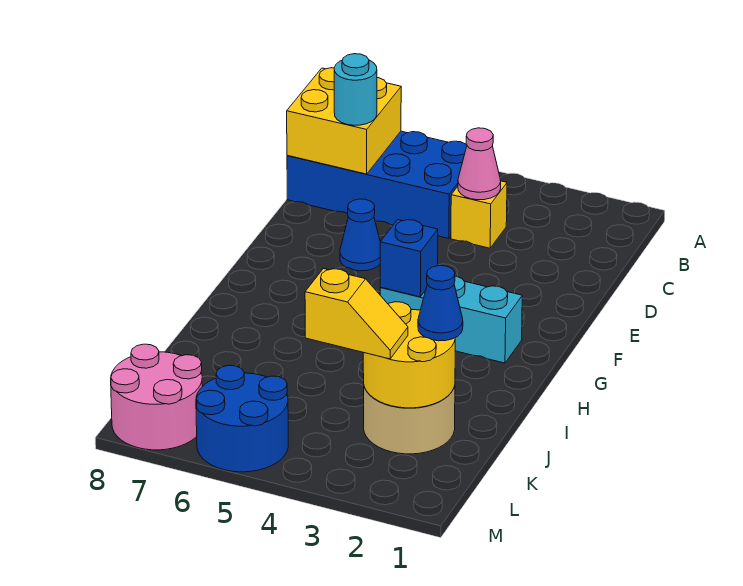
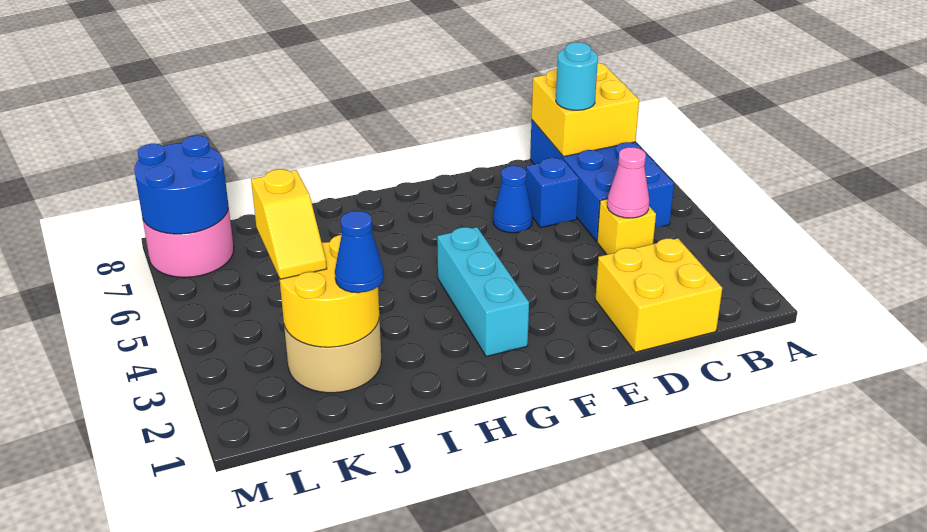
none -> yellow 2x2 brick [595,238,722,352]
blue 1x1 brick [380,220,438,297] -> blue 1x1 brick moved to [526,158,579,228]
blue 2x2 round brick [196,365,288,472] -> blue 2x2 round brick moved to [134,136,228,234]

